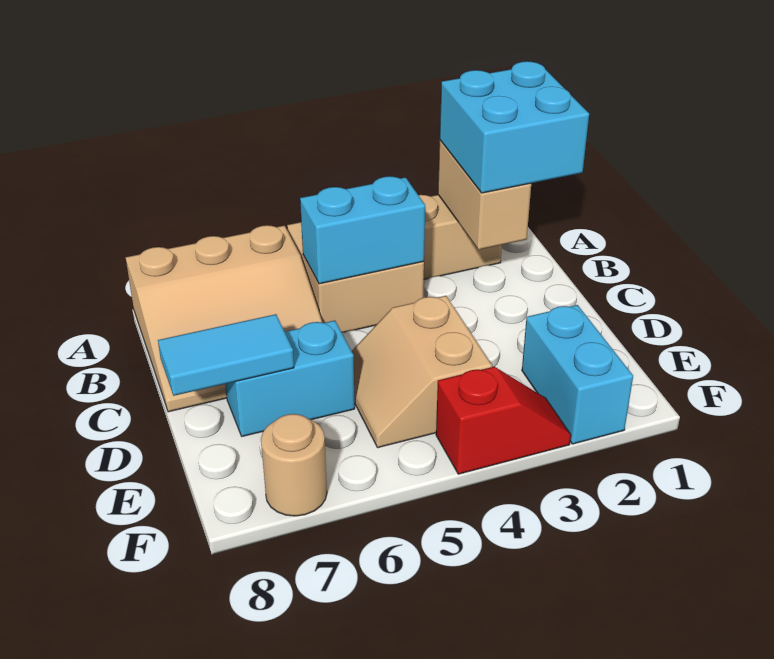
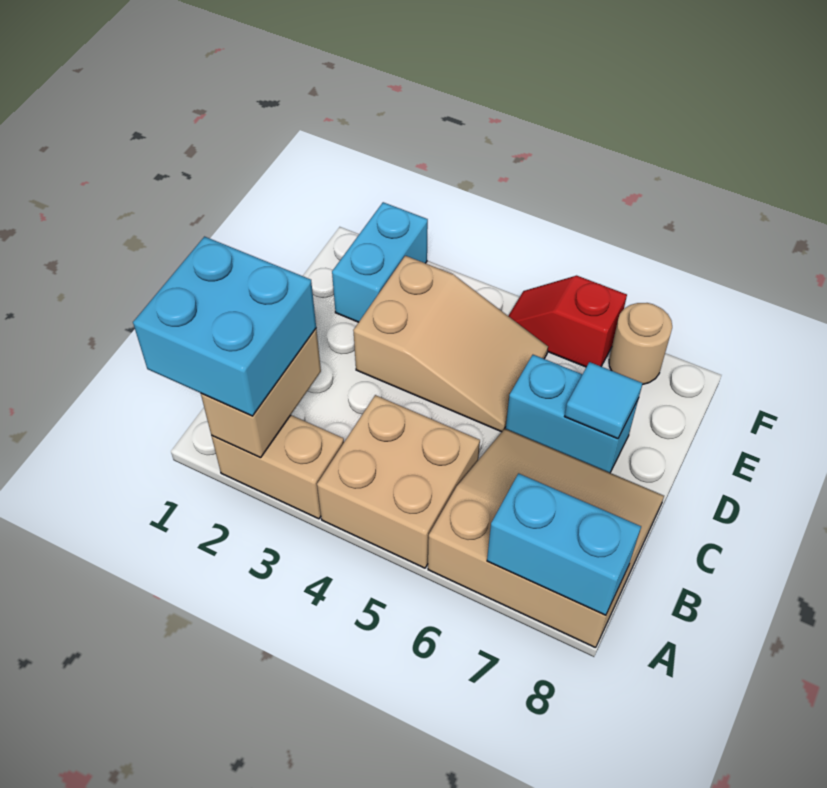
cyan 1x2 brick [300,176,425,284] -> cyan 1x2 brick moved to [487,473,641,615]
tan 2x2 slope [352,296,492,448] -> tan 2x3 slope [353,256,548,432]
cyan 1x2 tile [158,314,294,396] -> cyan 1x1 tile [565,362,643,439]
red 1x2 slope [436,367,571,474] -> red 1x2 slope moved to [509,276,627,367]

